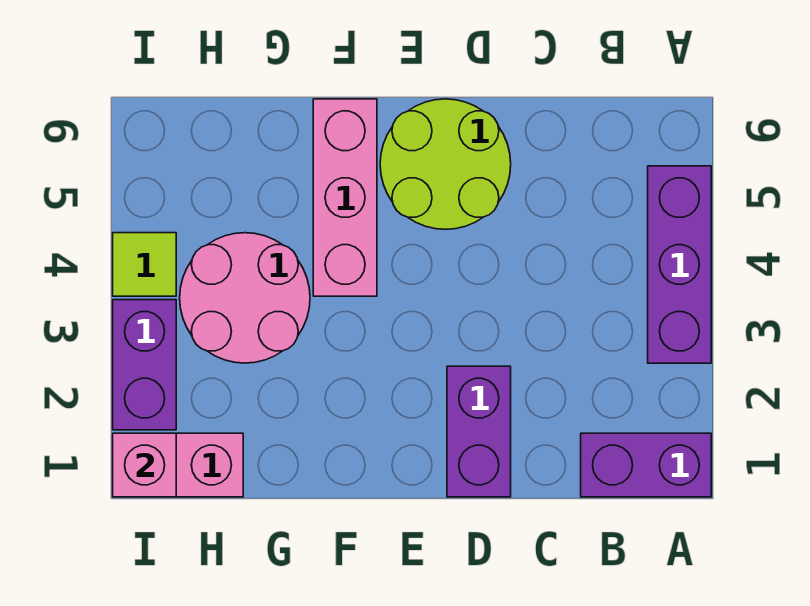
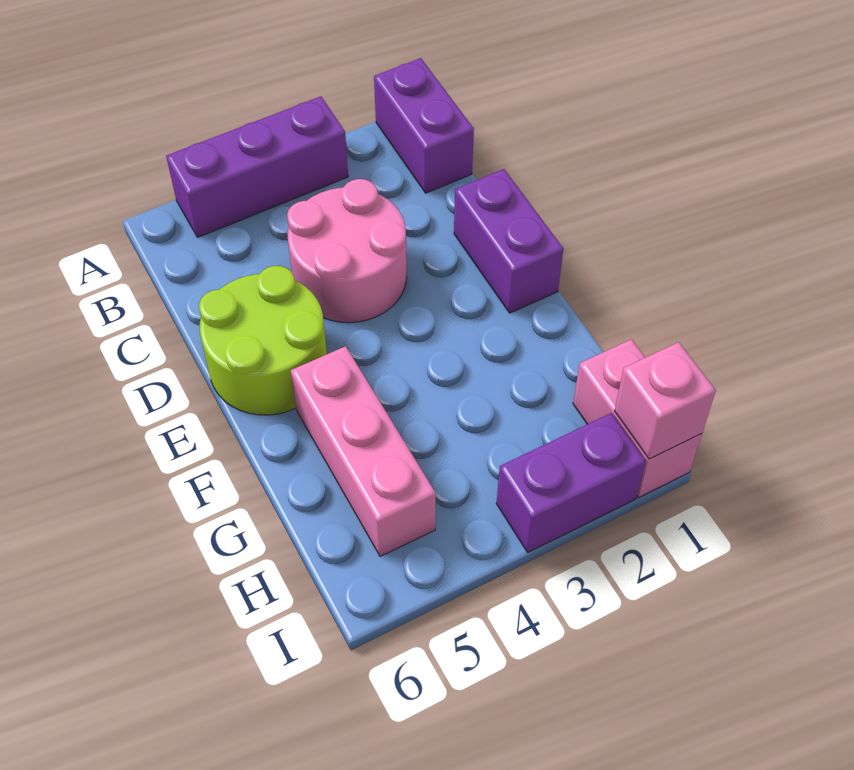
purple 1x2 brick [447,366,511,497] -> purple 1x2 brick turned to [454,169,563,313]
pink 1x3 brick [313,99,377,296] -> pink 1x3 brick turned to [291,346,436,557]
pink 2x2 round brick [180,233,310,363] -> pink 2x2 round brick moved to [287,179,407,323]
lime 1x1 tile [113,233,176,296] -> none

